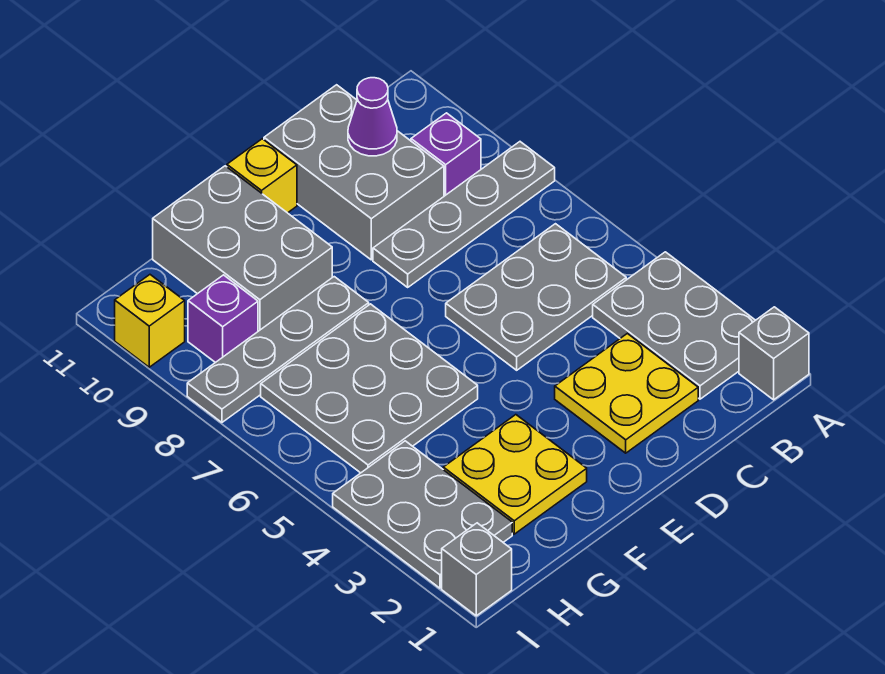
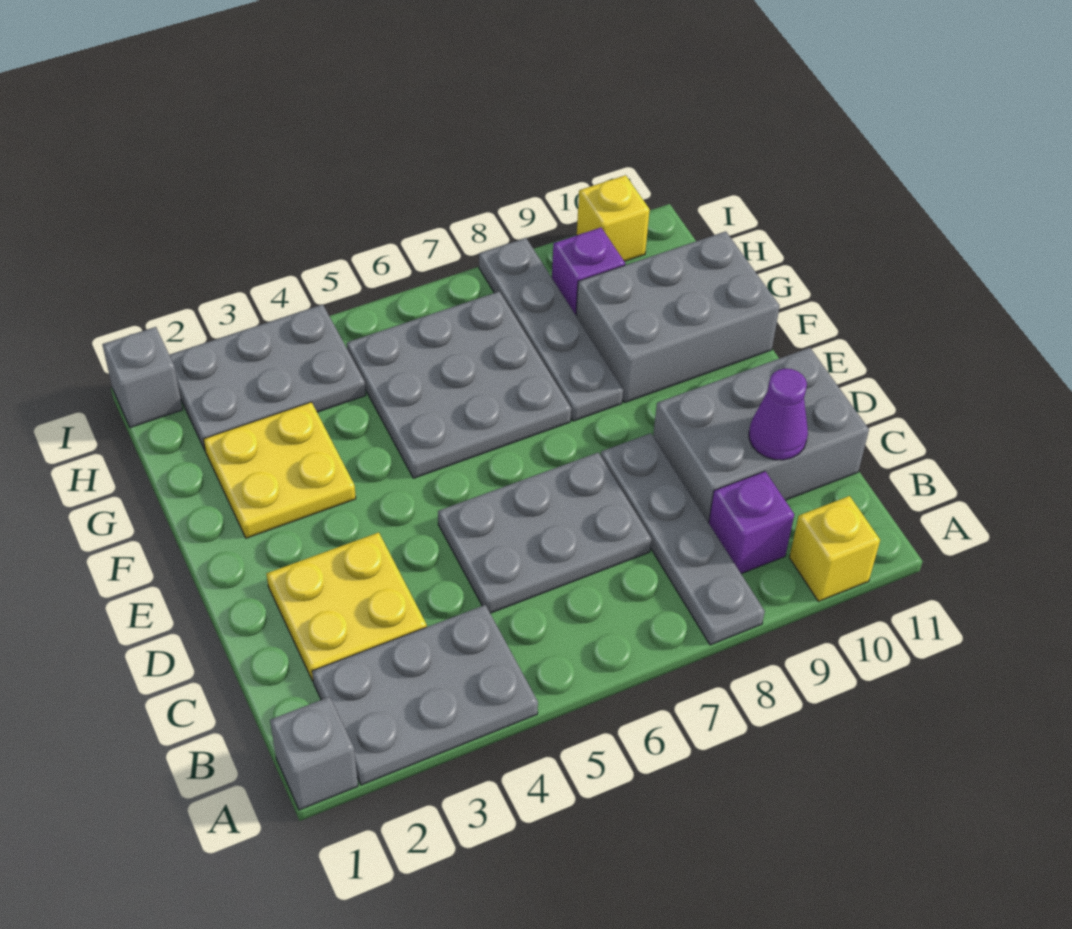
grey 2x3 plate [446,224,626,370] -> grey 2x3 plate turned to [438,453,651,613]
yellow 1x1 brick [227,139,297,213] -> yellow 1x1 brick moved to [789,496,880,601]

